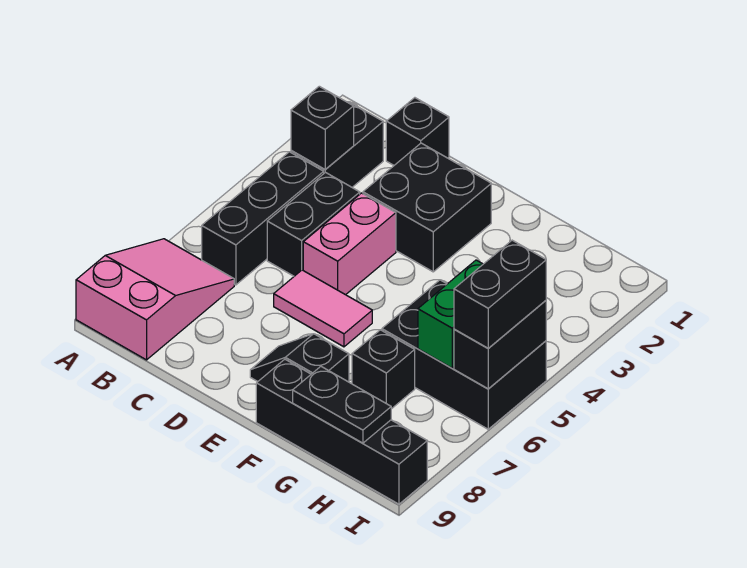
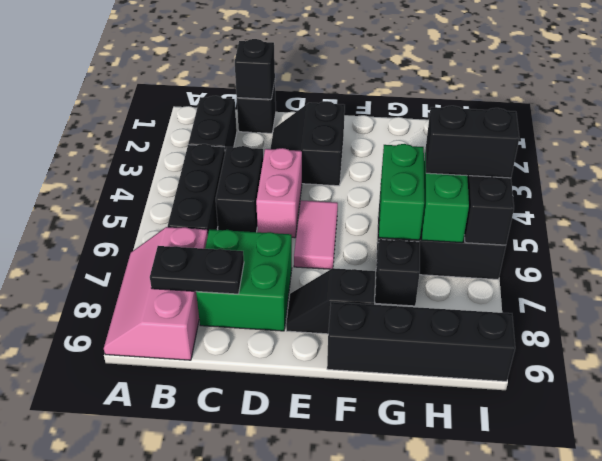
pink 2x3 slope [76,239,234,360] -> pink 2x3 slope turned to [104,227,208,360]
black 1x1 brick [291,86,354,169] -> black 1x1 brick moved to [235,39,275,99]
none -> green 2x2 brick [196,229,292,331]
black 2x2 brick [363,143,491,272] -> black 2x2 slope [271,102,345,186]
pink 1x2 tile [274,270,372,347] -> pink 1x2 tile turned to [294,200,338,269]
none -> green 1x2 brick [379,144,424,240]
black 1x2 plate [293,367,391,443] -> black 1x2 plate moved to [150,246,244,294]
black 1x2 brick [454,240,546,348] -> black 1x2 brick turned to [426,106,519,178]

